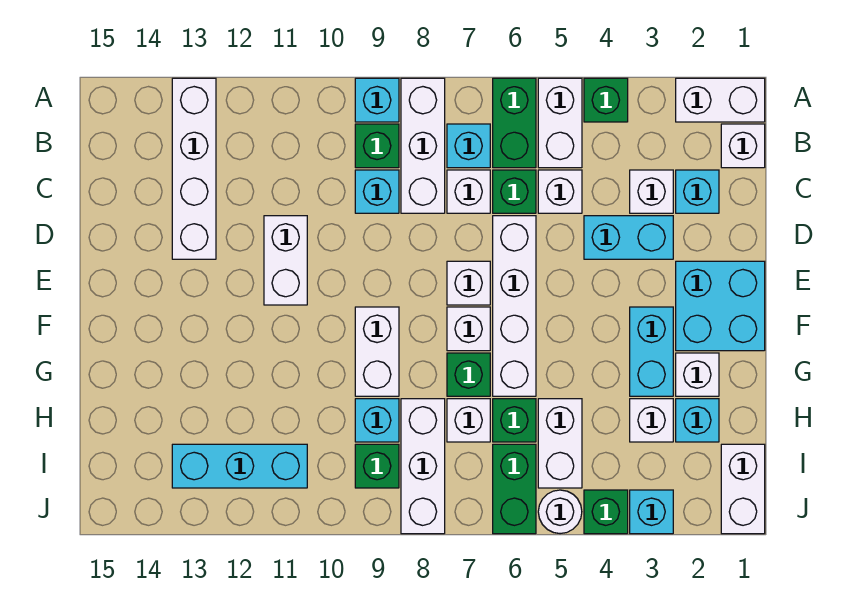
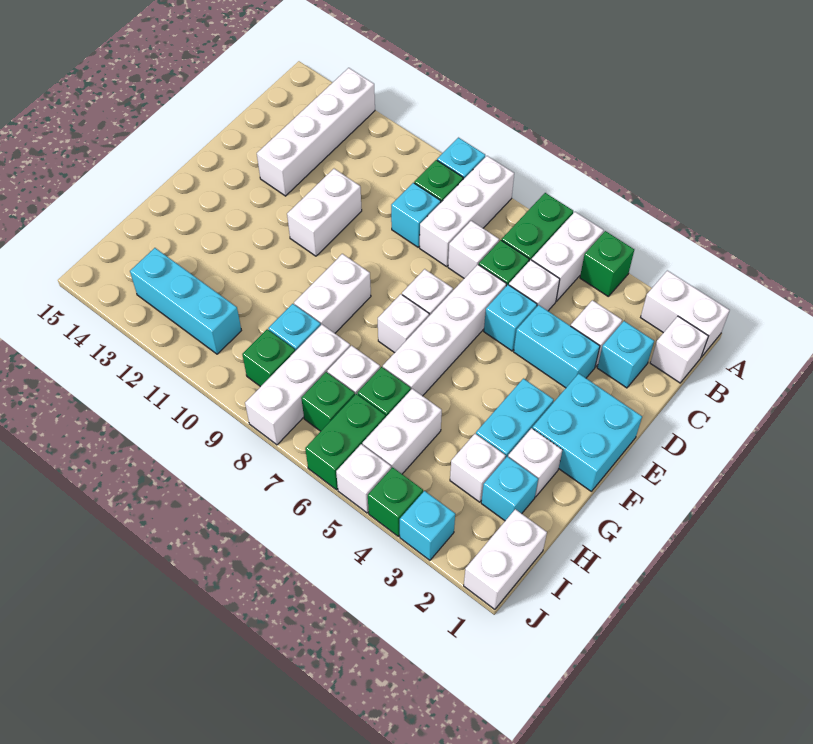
cyan 1x1 brick [447,124,490,168] -> cyan 1x1 brick moved to [484,285,537,351]
green 1x1 brick [447,353,490,396] -> green 1x1 brick moved to [301,372,355,431]
white 1x1 round brick [538,490,582,534] -> white 1x1 brick [336,444,391,513]

